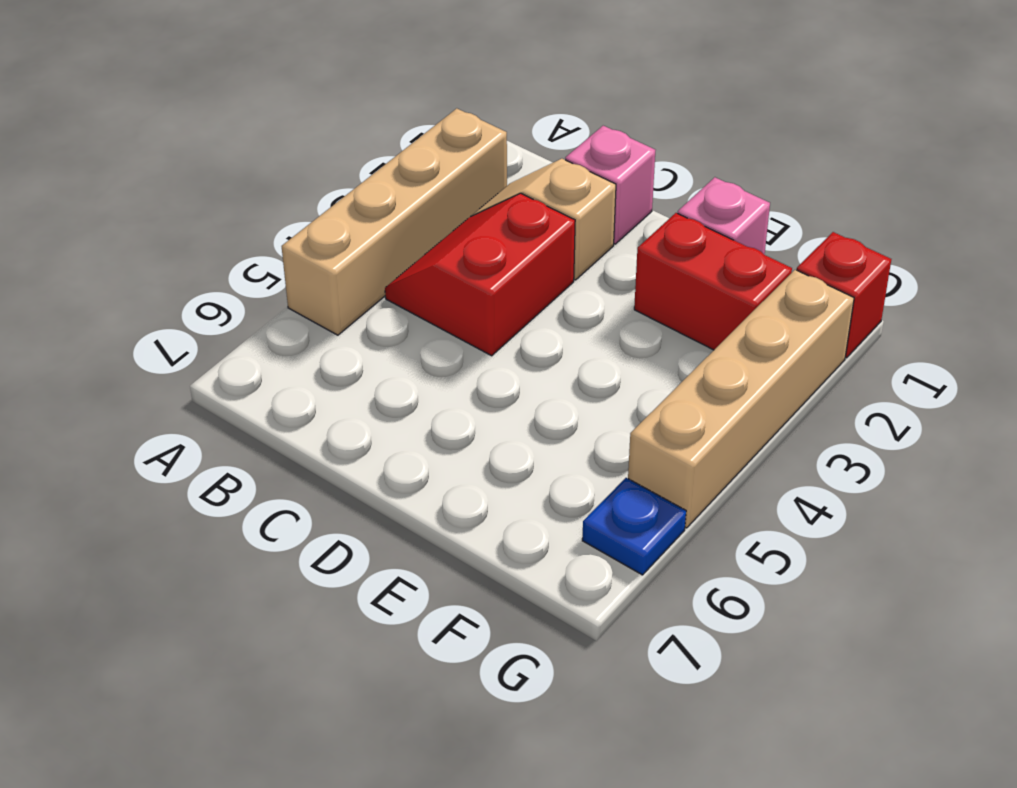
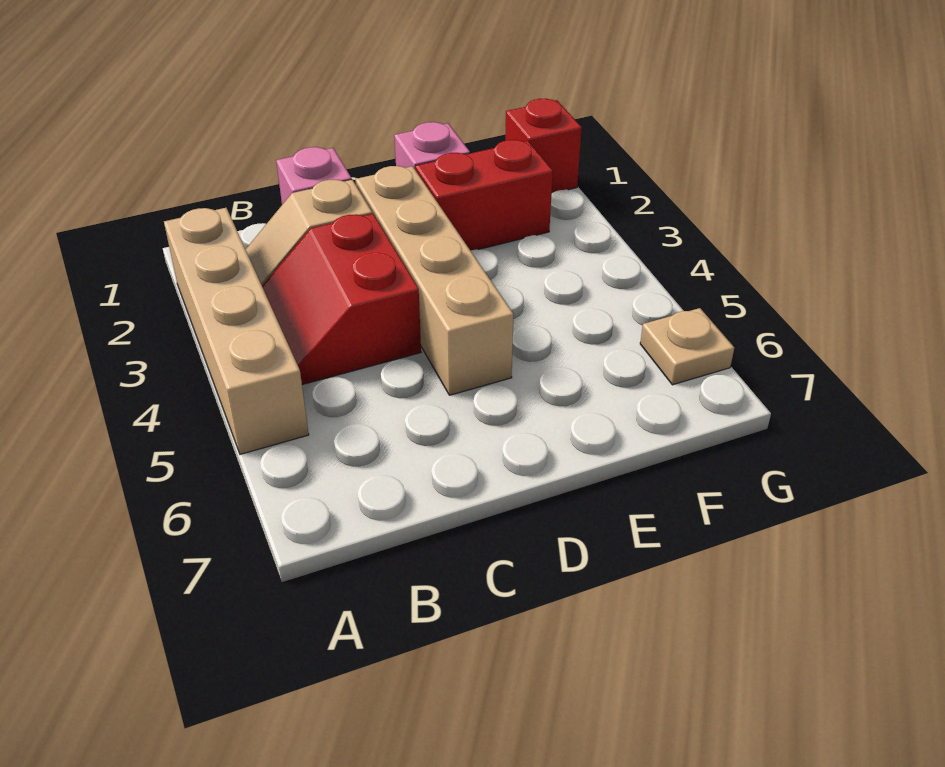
tan 1x4 brick [628,270,854,528] -> tan 1x4 brick moved to [356,166,513,395]
blue 1x1 plate [582,478,686,575] -> tan 1x1 plate [640,308,734,385]

